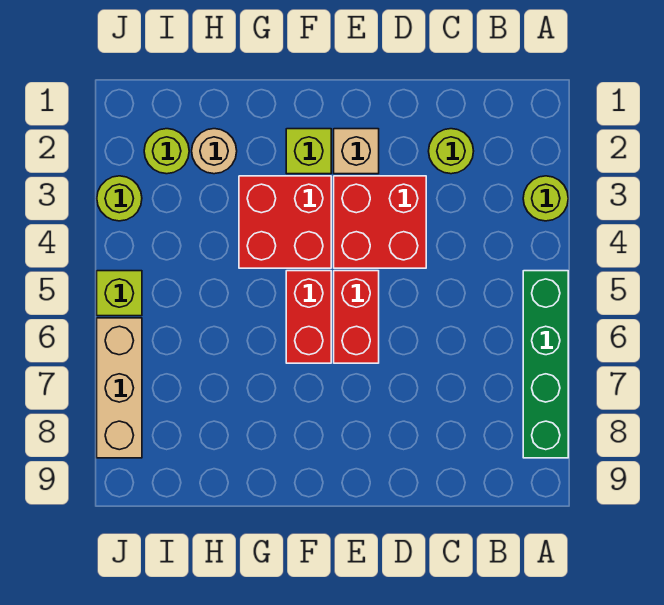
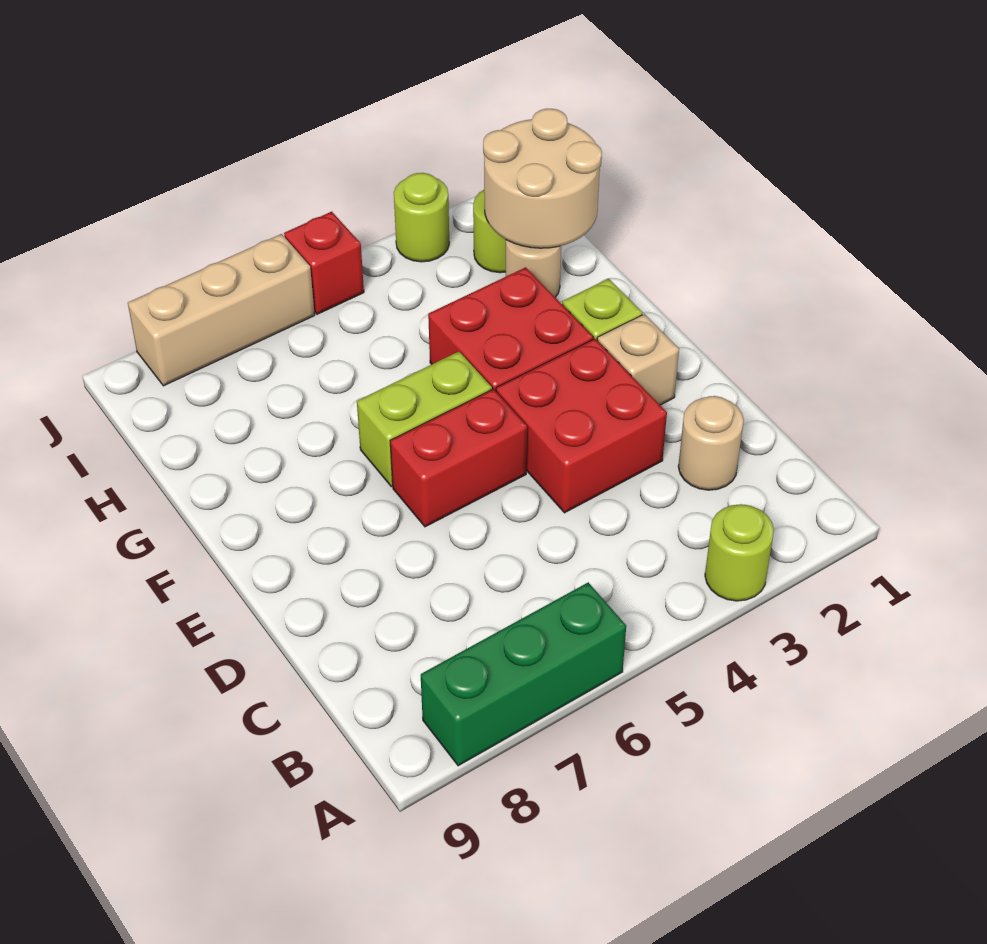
green 1x4 brick [523,271,568,458] -> green 1x3 brick [421,582,626,766]
lime 1x1 round brick [429,129,474,174] -> tan 1x1 round brick [678,396,744,490]
red 1x2 brick [286,271,331,363] -> lime 1x2 brick [357,352,492,487]
none -> tan 2x2 round brick [483,109,602,248]
lime 1x1 brick [97,271,142,316] -> red 1x1 brick [284,212,364,314]

